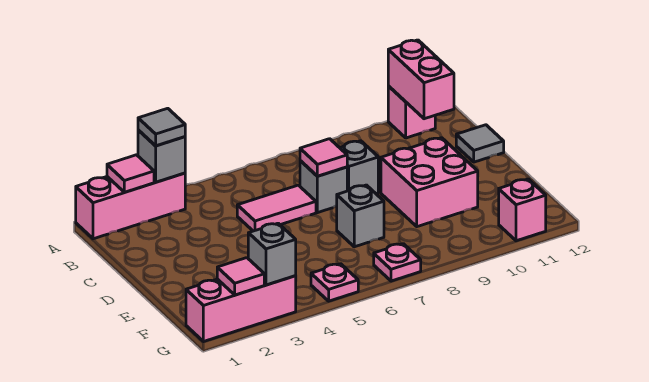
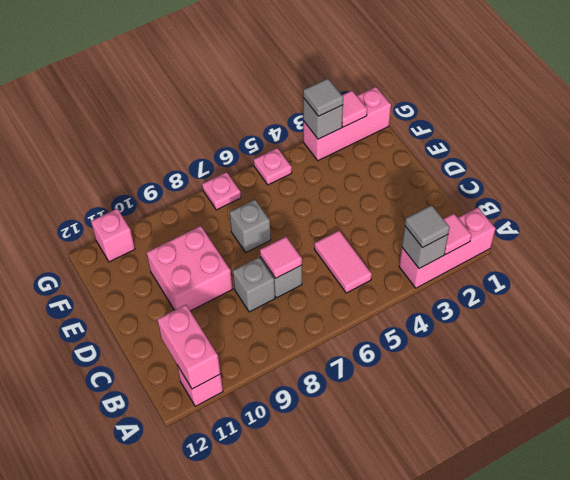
pink 1x2 tile [237,185,316,231] -> pink 1x2 tile turned to [314,231,372,293]
grey 1x1 tile [456,125,504,162] -> grey 1x1 tile moved to [303,79,343,116]

